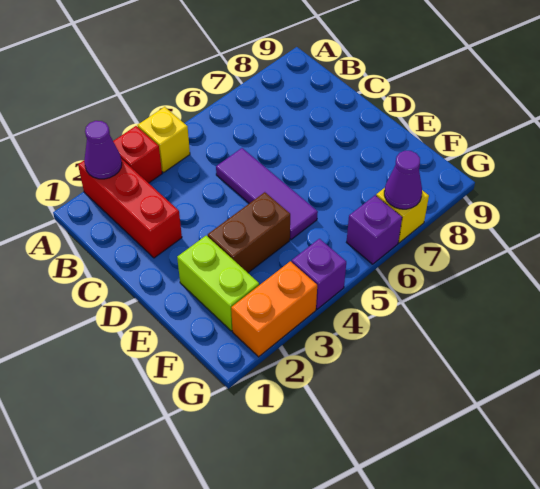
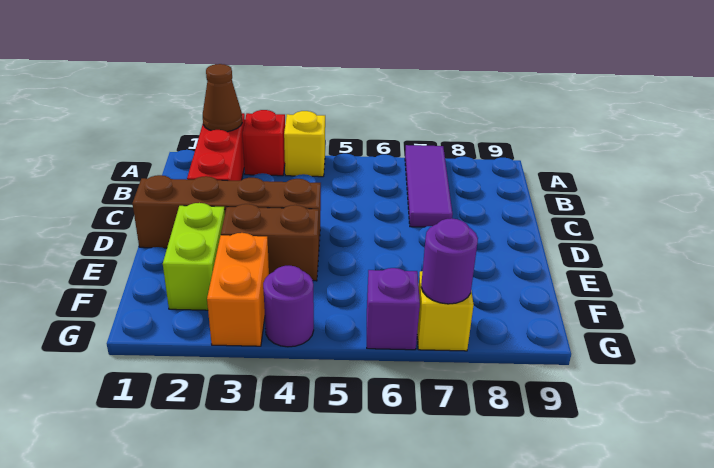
purple 1x1 cone [84,121,122,179] -> brown 1x1 cone [203,64,242,132]
purple 1x3 tile [216,148,318,240] -> purple 1x3 tile moved to [405,145,453,227]
none -> brown 1x4 brick [132,175,321,248]
orange 1x2 brick [231,261,317,357] -> orange 1x2 brick turned to [207,233,269,346]
purple 1x1 brick [292,239,346,309] -> purple 1x1 round brick [263,266,314,347]
purple 1x1 cone [384,151,422,209] -> purple 1x1 round brick [421,218,478,304]

